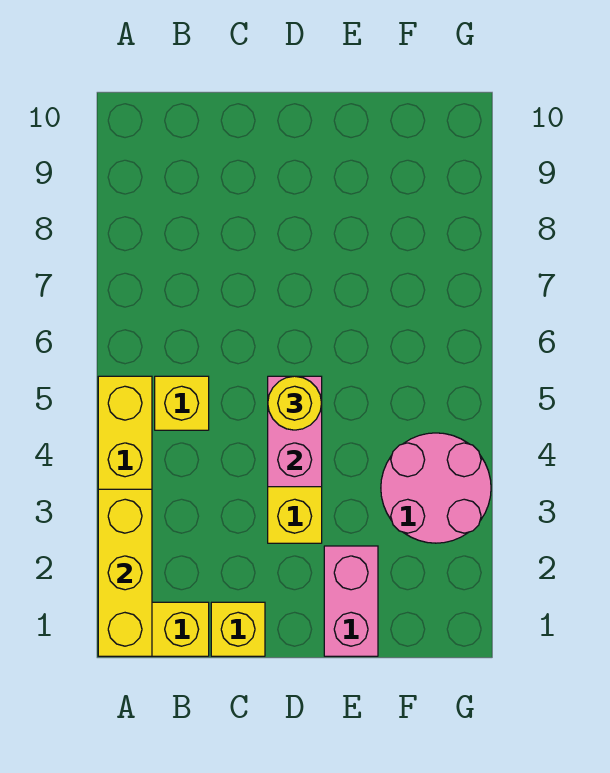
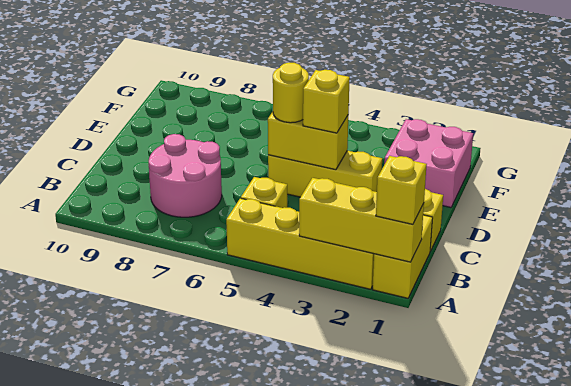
none -> yellow 1x1 brick [376,156,427,224]
pink 1x2 brick [268,376,322,487] -> yellow 1x2 brick [268,112,348,170]
none -> yellow 1x1 brick [303,70,350,133]
pink 1x2 brick [324,546,378,656] -> pink 2x2 brick [384,119,473,207]
pink 2x2 round brick [381,433,491,543] -> pink 2x2 round brick moved to [149,134,222,217]

